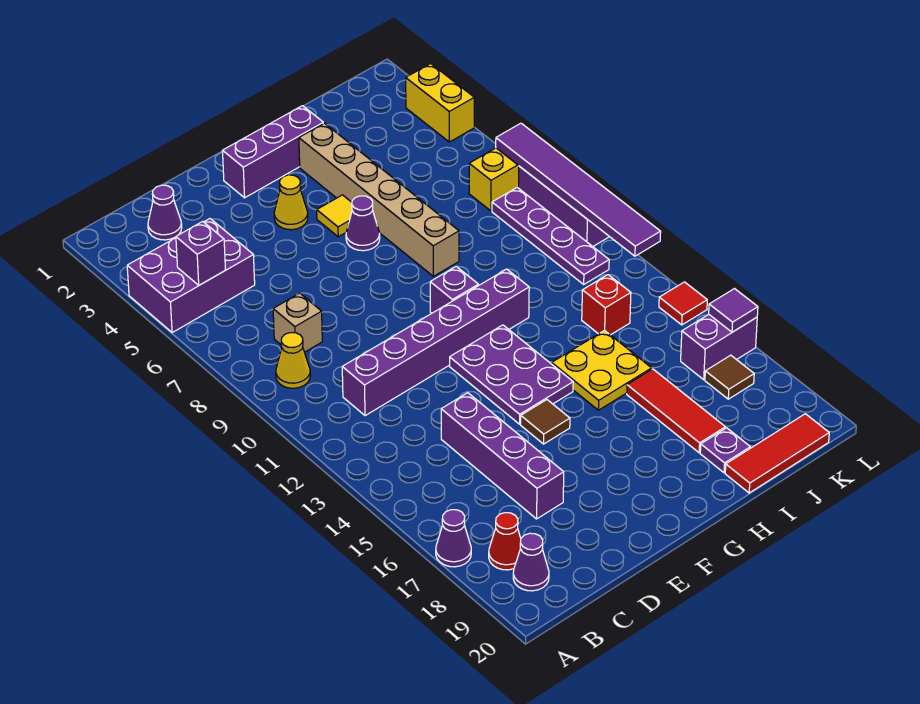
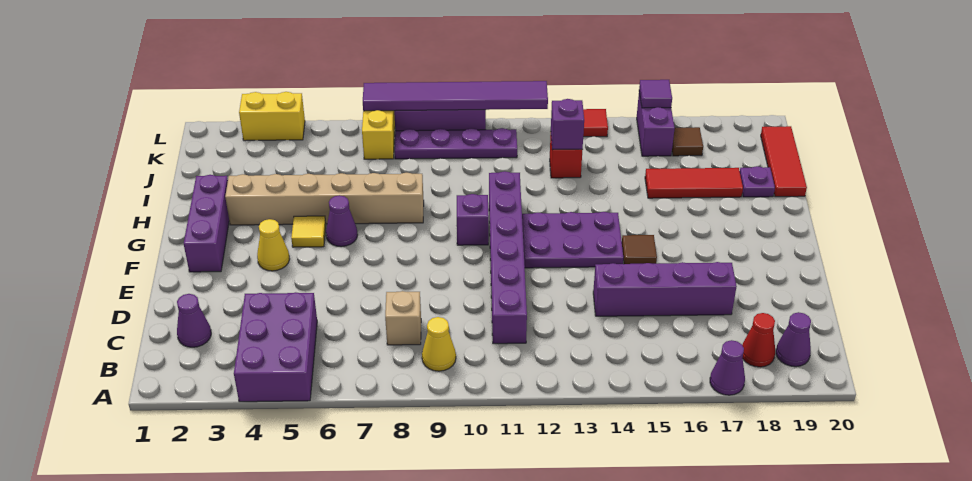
purple 1x1 brick [176,221,226,285] -> purple 1x1 brick moved to [551,99,584,150]
yellow 2x2 plate [552,330,652,410] -> none

